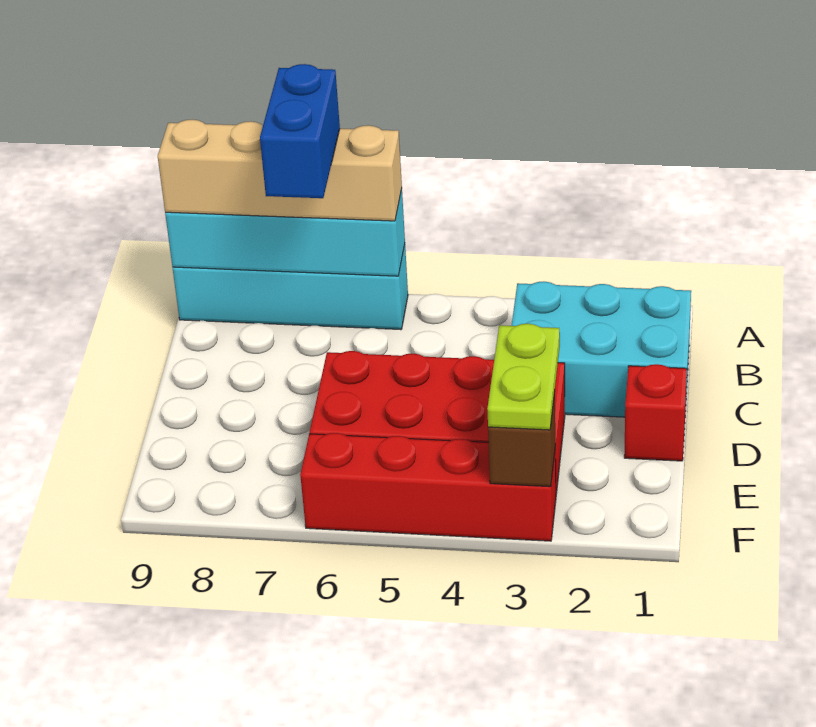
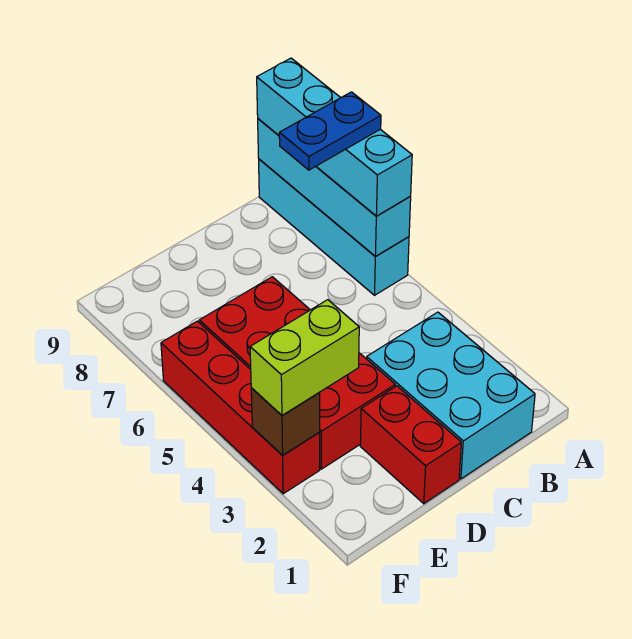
tan 1x4 brick [158,120,402,221] -> cyan 1x4 brick [257,58,412,216]
blue 1x2 brick [260,64,340,198] -> blue 1x2 plate [279,92,381,170]
red 1x1 brick [624,364,687,461] -> red 1x2 brick [360,386,462,504]
lime 1x2 plate [487,324,560,430] -> lime 1x2 brick [250,300,359,415]

